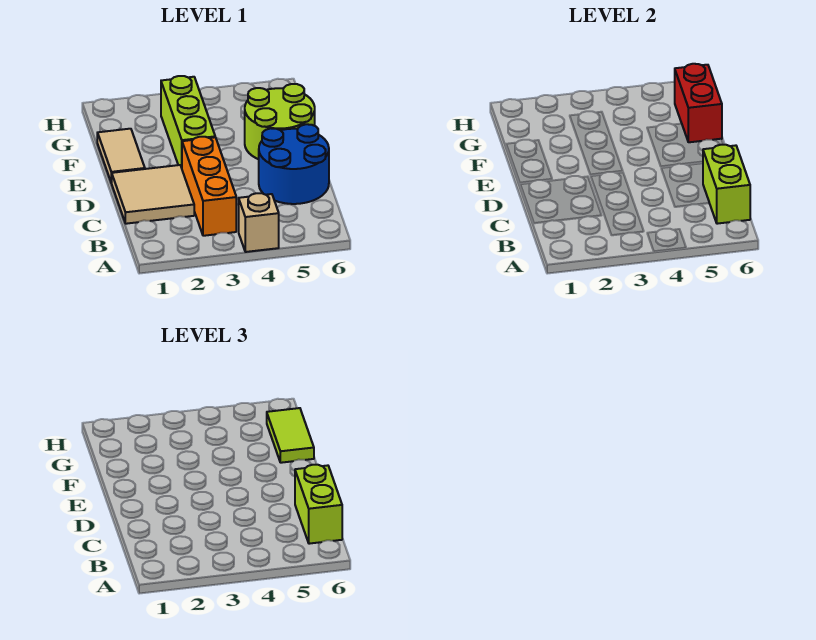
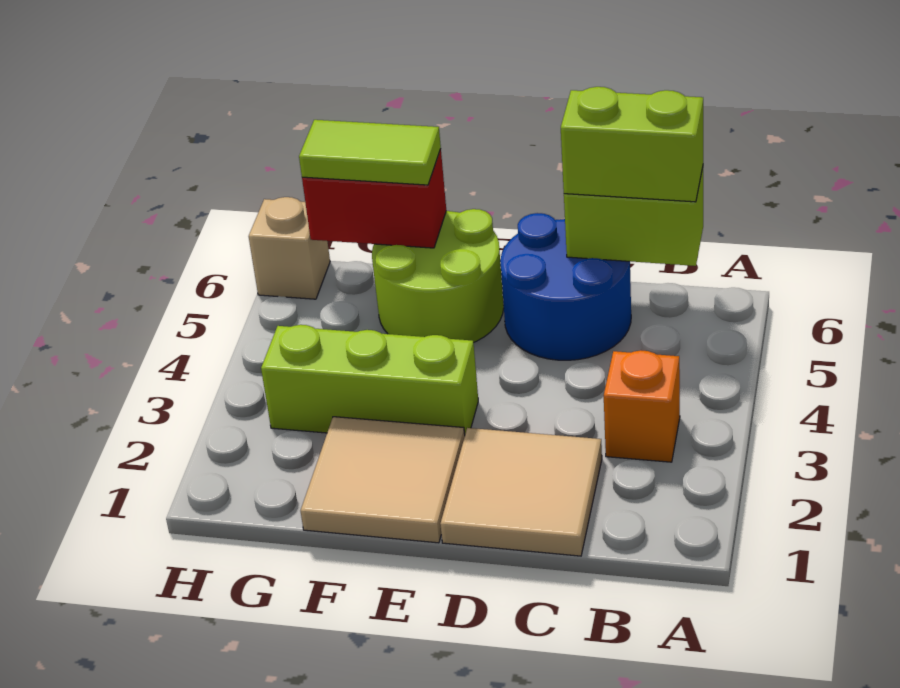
tan 1x1 brick [239,193,279,252] -> tan 1x1 brick moved to [249,197,330,299]
orange 1x3 brick [182,137,236,236] -> orange 1x1 brick [604,350,680,462]
tan 1x2 tile [97,129,145,183] -> tan 2x2 tile [301,417,465,543]

